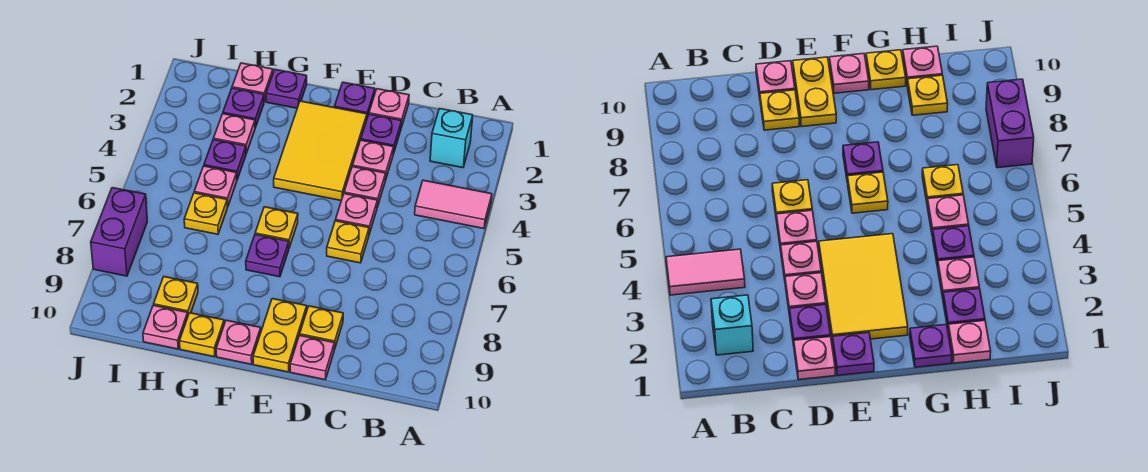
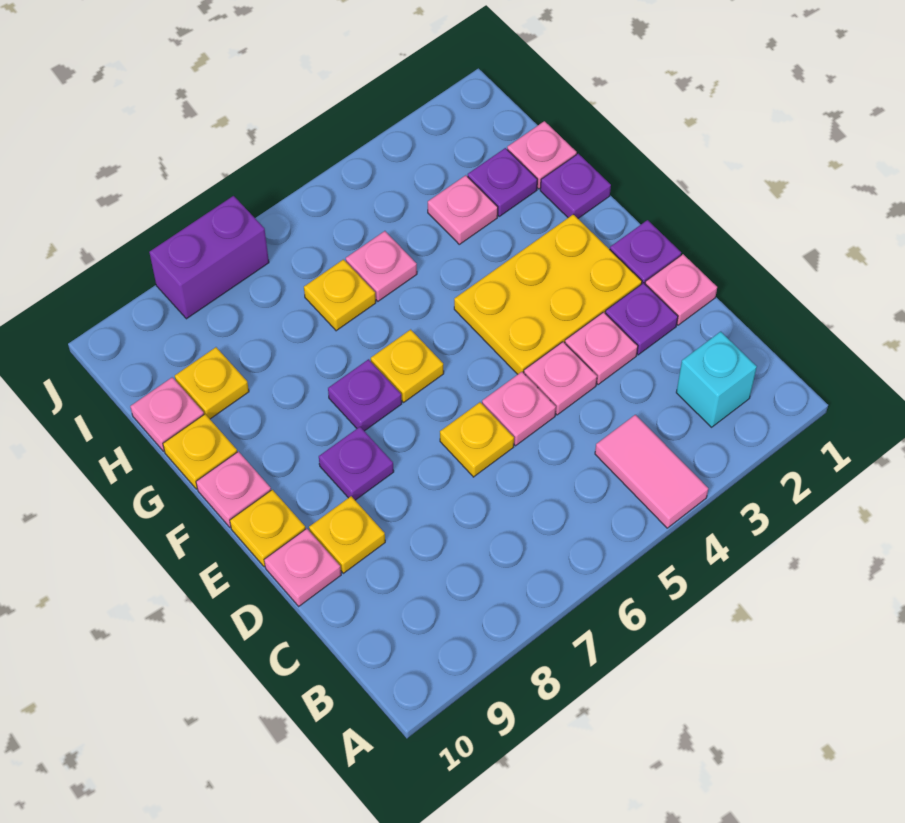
yellow 2x3 tile [274,101,367,201] -> yellow 2x3 plate [454,214,642,374]
yellow 1x2 plate [253,299,307,372] -> yellow 1x1 plate [230,490,305,567]
purple 1x1 plate [204,140,246,179] -> purple 1x1 plate moved to [319,427,394,500]

